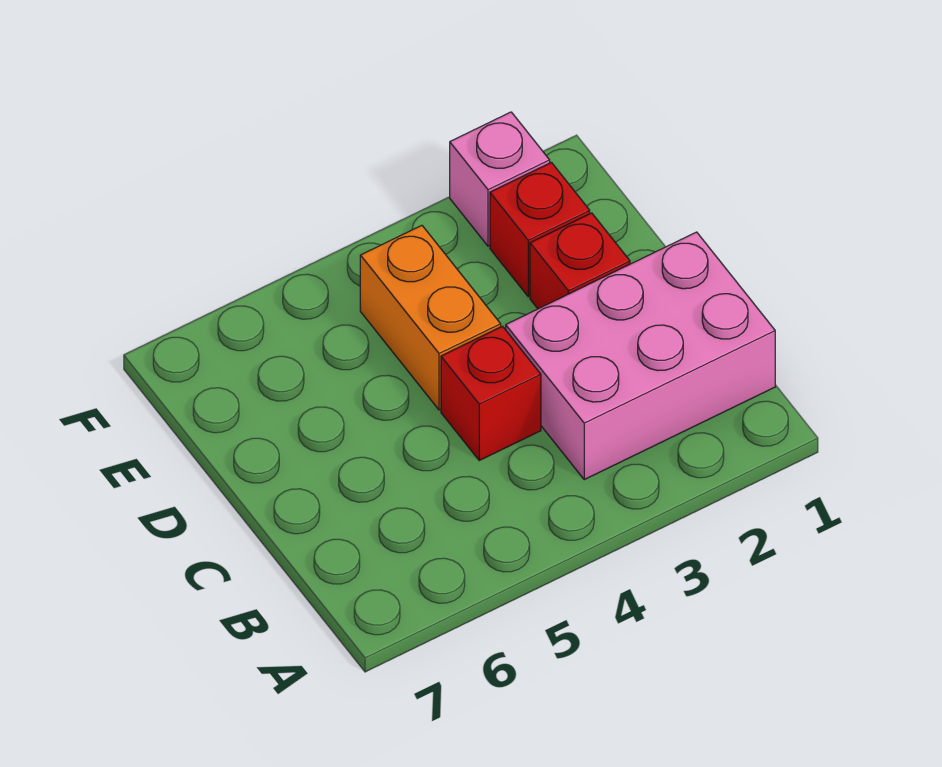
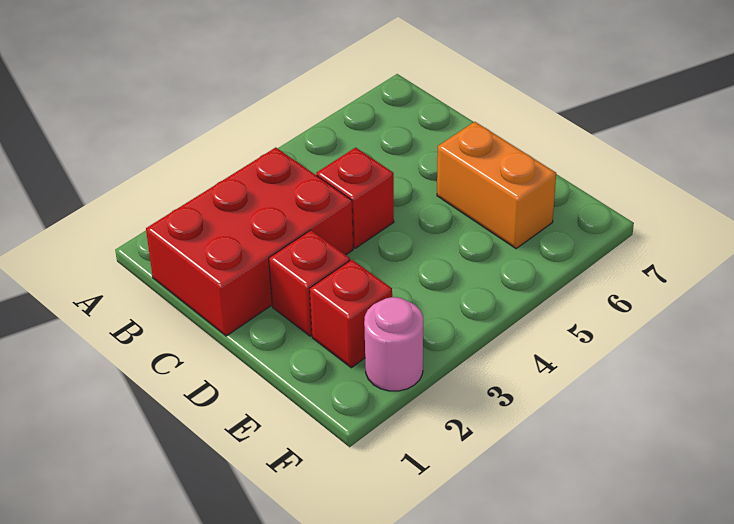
pink 2x3 brick [506,232,775,480] -> red 2x3 brick [146,147,353,336]
orange 1x2 brick [360,225,501,410] -> orange 1x2 brick moved to [437,122,556,248]
pink 1x1 brick [450,112,550,246] -> pink 1x1 round brick [364,297,423,391]

